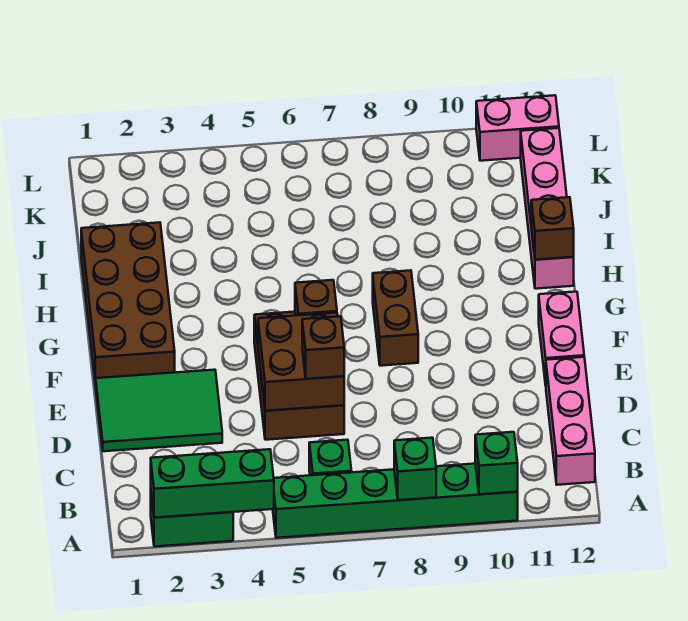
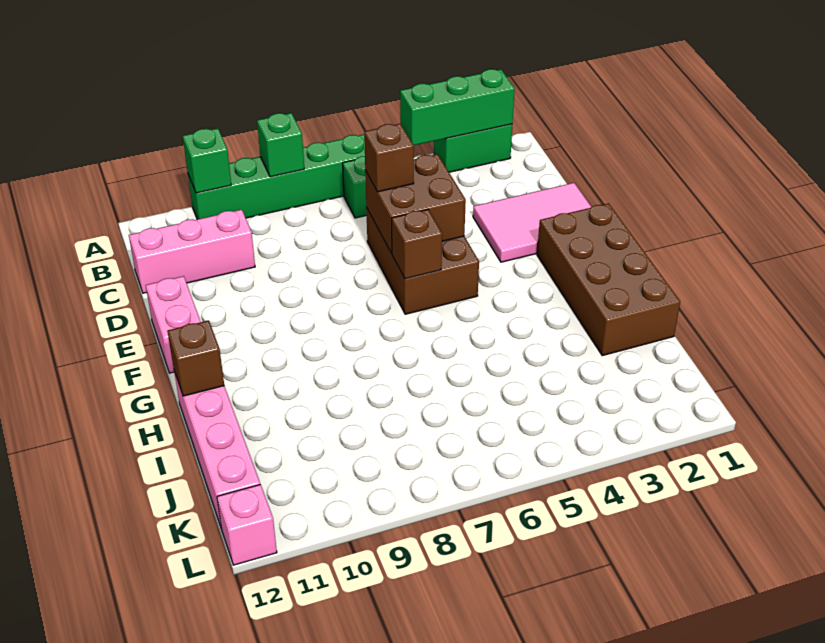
pink 1x3 brick [546,357,595,485] -> pink 1x3 brick turned to [129,210,255,293]
green 2x3 tile [96,370,222,451] -> pink 2x3 tile [473,183,591,262]
brown 1x2 brick [373,270,418,366] -> none
pink 1x2 brick [476,95,559,161] -> pink 1x1 brick [217,484,277,565]

